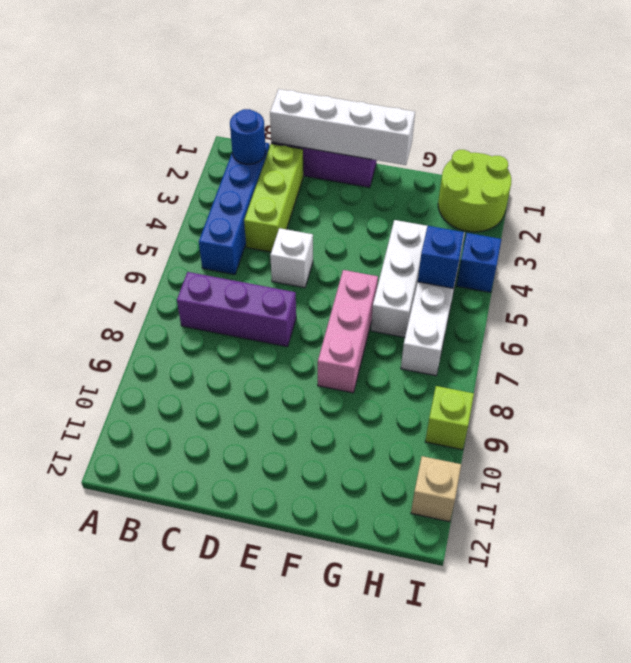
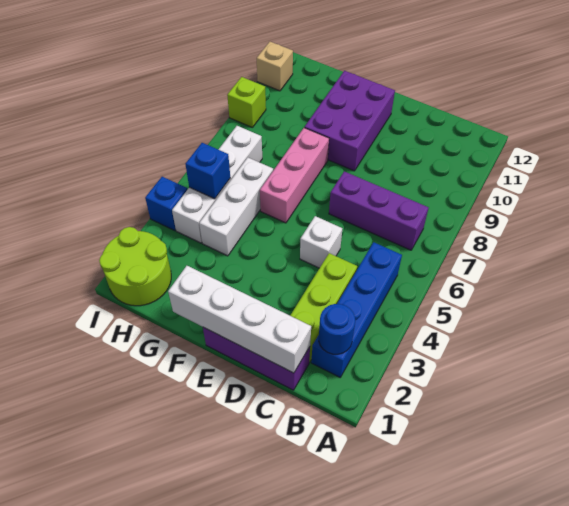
none -> purple 2x3 brick [305,71,395,171]

